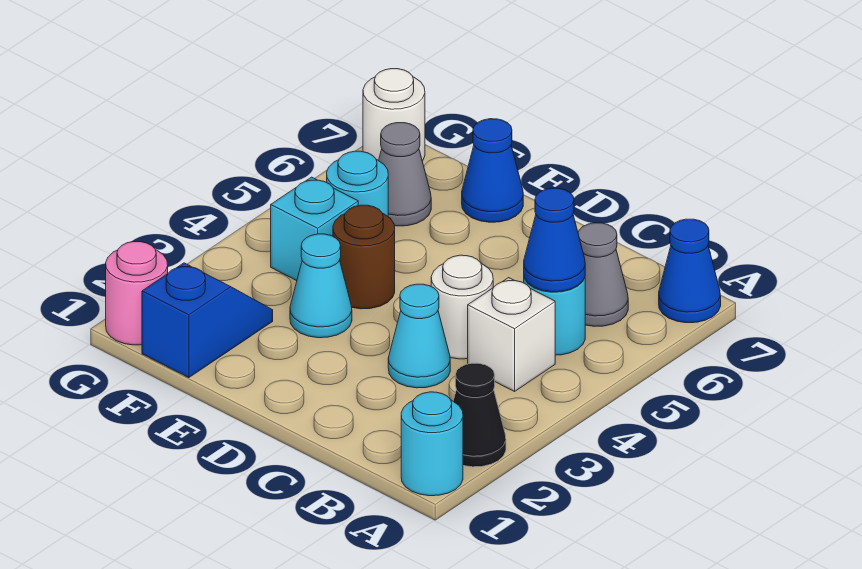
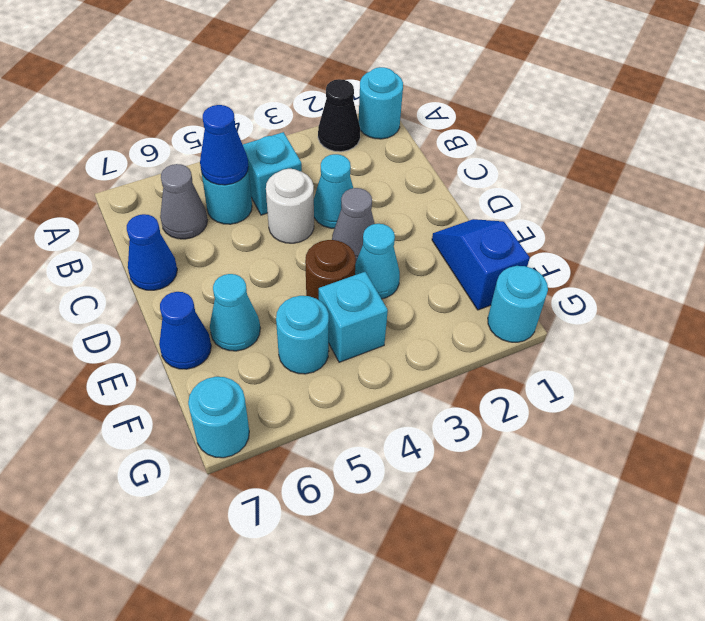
blue 1x1 cone [659,219,721,323] -> blue 1x1 cone moved to [127,214,177,290]
white 1x1 brick [468,278,555,391] -> cyan 1x1 brick [243,132,302,215]
none -> cyan 1x1 cone [210,274,260,351]
blue 1x2 slope [142,263,273,378] -> blue 1x2 slope turned to [432,219,530,310]
grey 1x1 cone [379,123,431,226] -> grey 1x1 cone moved to [332,188,375,261]
pink 1x1 round brick [106,242,168,345] -> cyan 1x1 round brick [488,266,548,342]
white 1x1 round brick [363,69,425,161] -> cyan 1x1 round brick [188,377,249,458]

